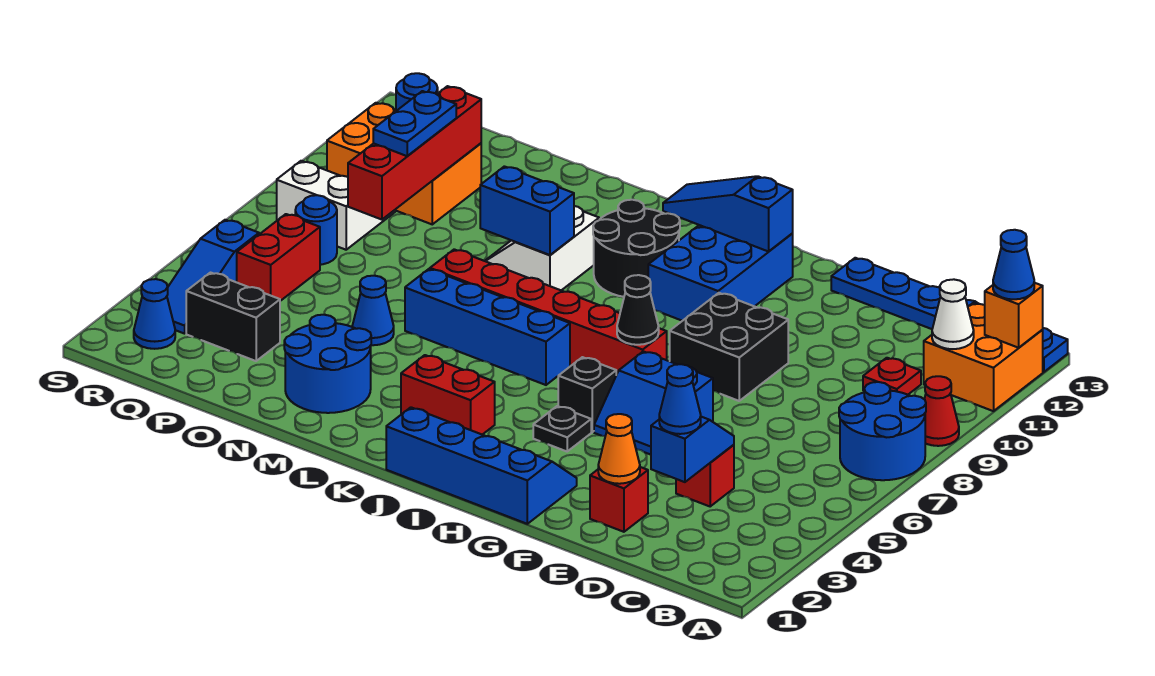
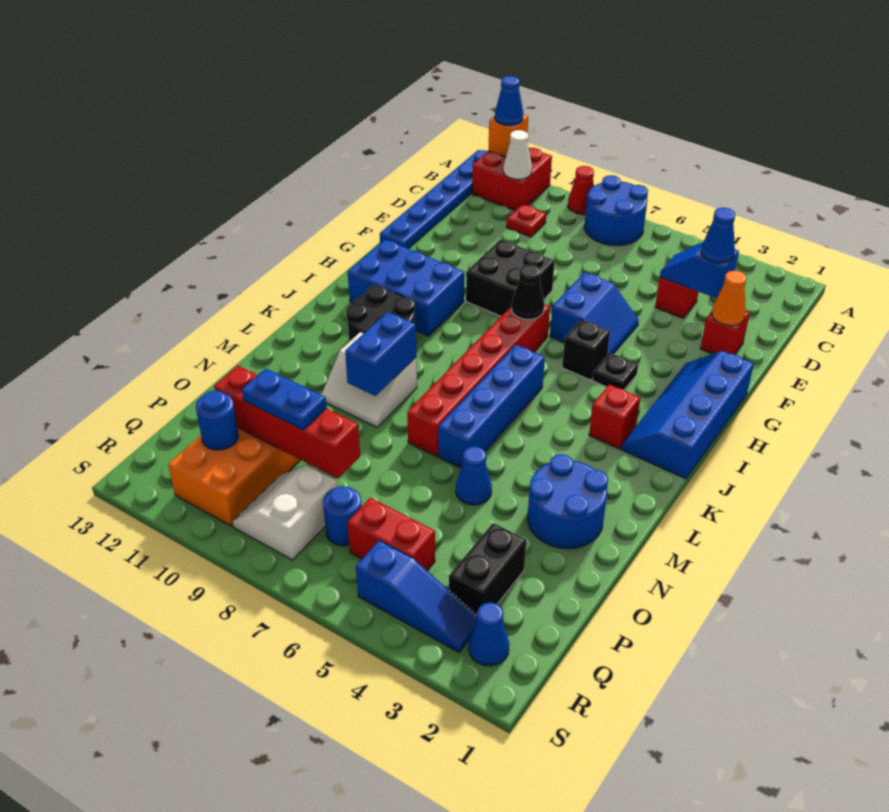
orange 2x2 brick [924,303,1043,411] -> red 2x2 brick [472,148,552,210]
blue 1x3 slope [663,176,793,252] -> none
red 1x2 brick [401,355,495,435] -> red 1x1 brick [589,385,640,449]

